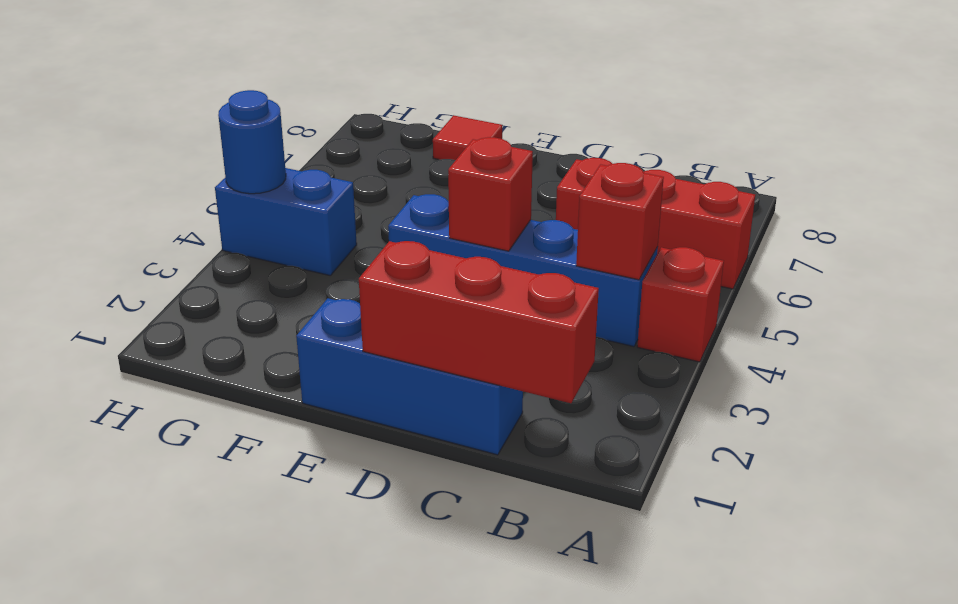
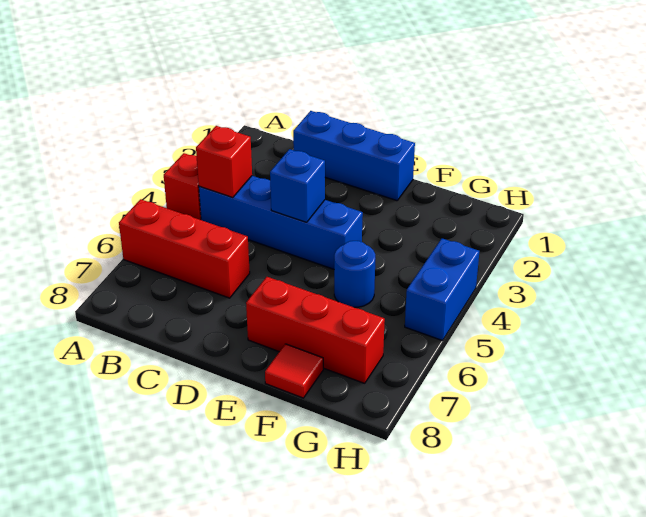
red 1x3 brick [359,241,599,403] -> red 1x3 brick moved to [246,277,385,383]
red 1x1 brick [448,137,533,251] -> blue 1x1 brick [270,149,325,222]
blue 1x2 brick [215,168,357,276] -> blue 1x2 brick turned to [405,239,479,341]
blue 1x1 round brick [218,90,286,194] -> blue 1x1 round brick moved to [334,241,375,307]

